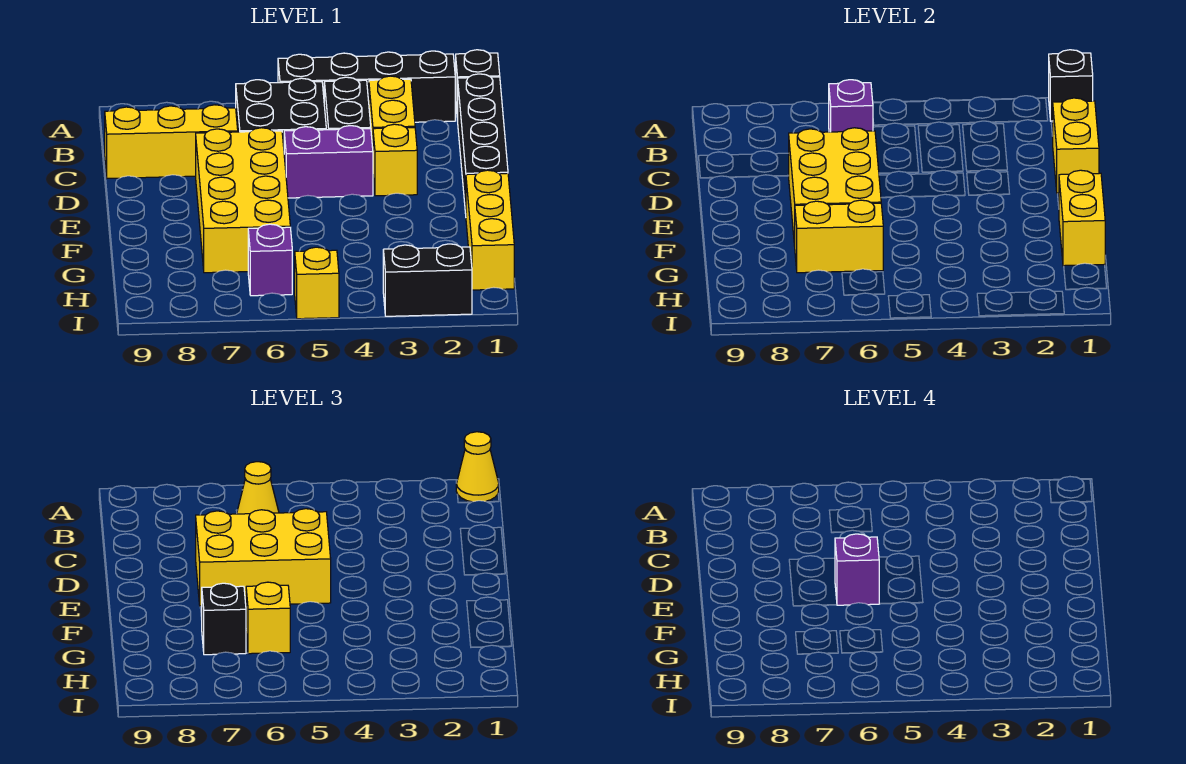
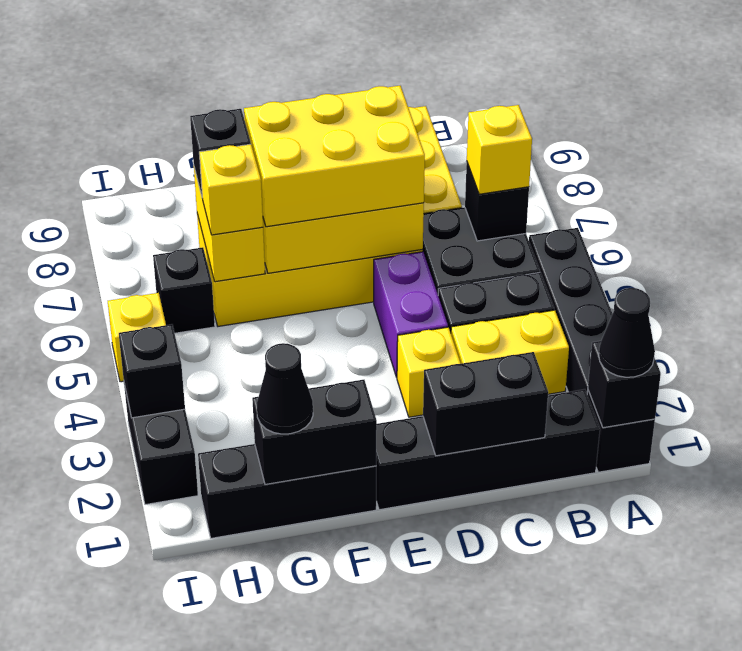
yellow 1x1 cone [456,432,499,502] -> black 1x1 cone [599,288,655,377]
purple 1x1 brick [829,80,873,132] -> black 1x1 brick [465,163,529,241]
yellow 1x1 cone [237,462,279,514] -> yellow 1x1 brick [467,105,532,194]
yellow 1x2 brick [1052,98,1099,193] -> black 1x2 brick [423,352,548,456]
yellow 2x3 brick [196,509,331,606] -> yellow 2x3 brick turned to [244,86,425,227]
purple 1x1 brick [835,534,879,605] -> none
yellow 1x3 brick [466,170,514,290] -> black 1x3 brick [198,444,376,538]
yellow 1x2 brick [1059,170,1105,266] -> black 1x2 brick [252,380,377,484]
none -> black 1x1 cone [257,343,313,434]
purple 1x1 brick [248,224,292,296] -> black 1x1 brick [153,247,215,333]
none -> black 1x1 brick [119,324,185,418]

